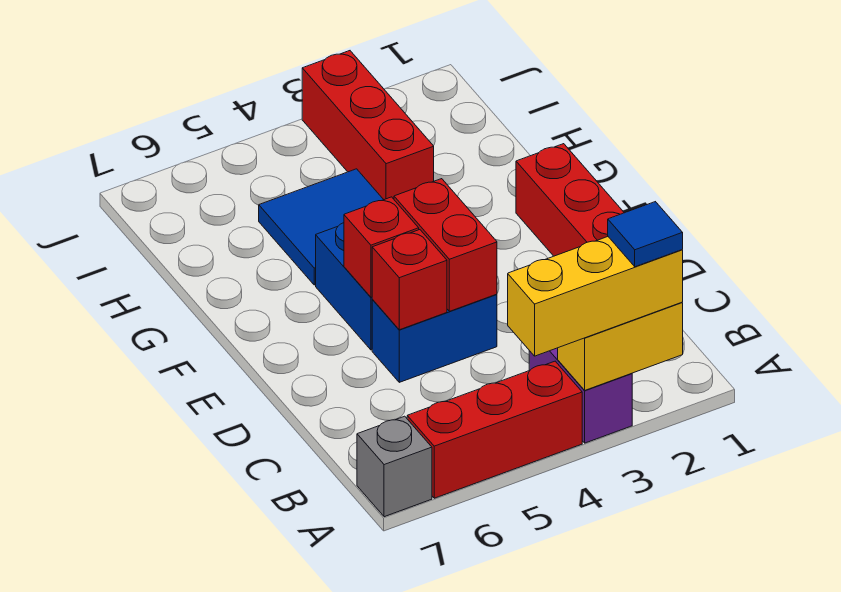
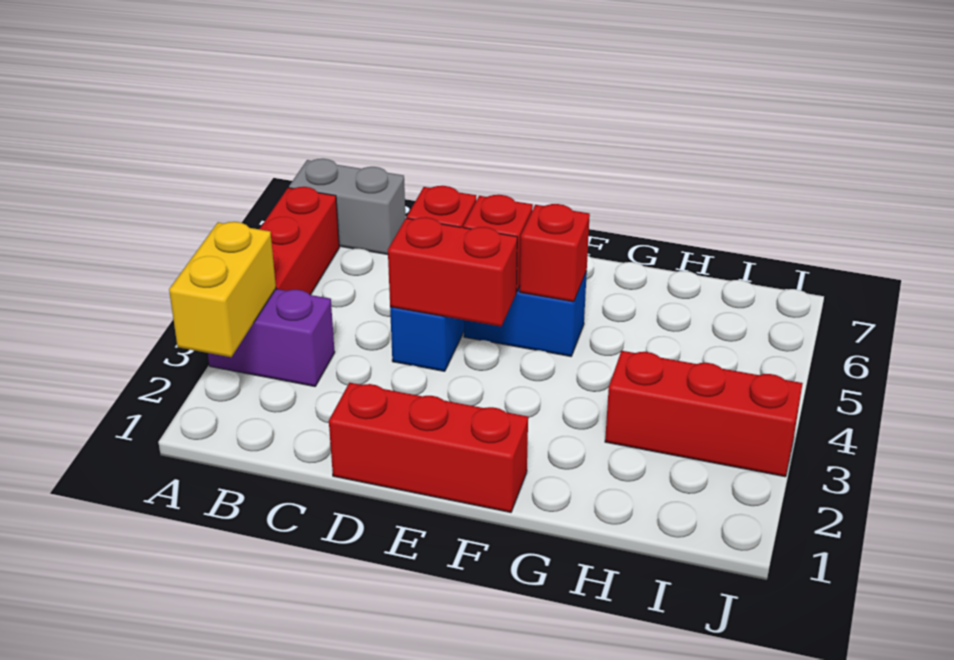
yellow 1x3 brick [508,237,683,356] -> none
blue 1x1 tile [608,202,683,267] -> none
grey 1x1 brick [357,416,432,517] -> grey 1x2 brick [289,159,405,255]
none -> red 1x1 brick [520,204,590,302]
blue 2x2 tile [259,169,383,285] -> none

